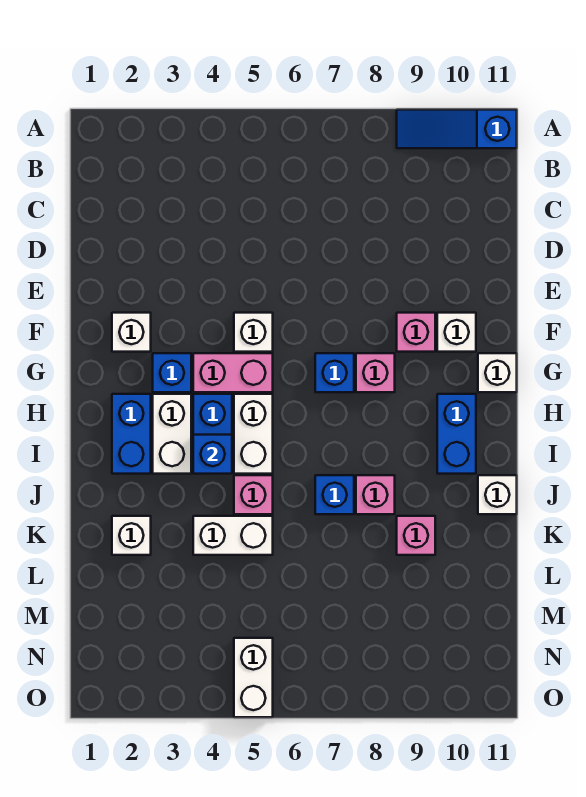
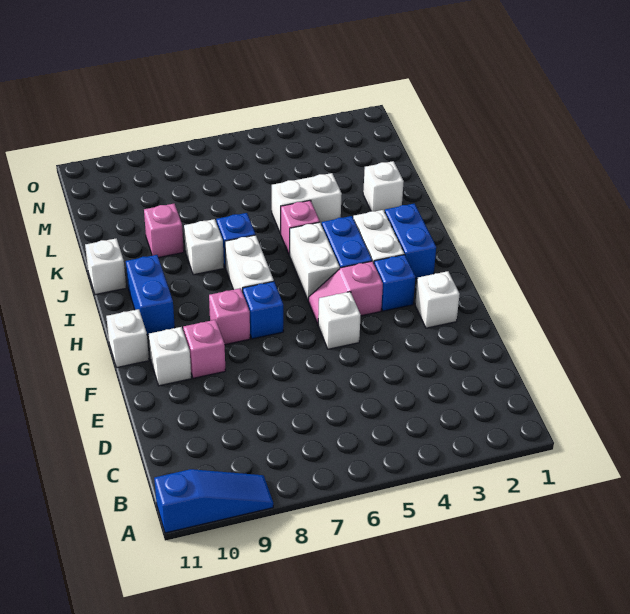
pink 1x2 brick [193,353,273,392] -> pink 1x2 slope [308,261,383,324]
blue 1x1 brick [193,435,232,474] -> none
pink 1x1 brick [356,475,395,514] -> white 1x1 brick [184,219,224,275]
white 1x2 brick [234,638,273,717] -> white 1x2 brick moved to [225,235,274,292]

